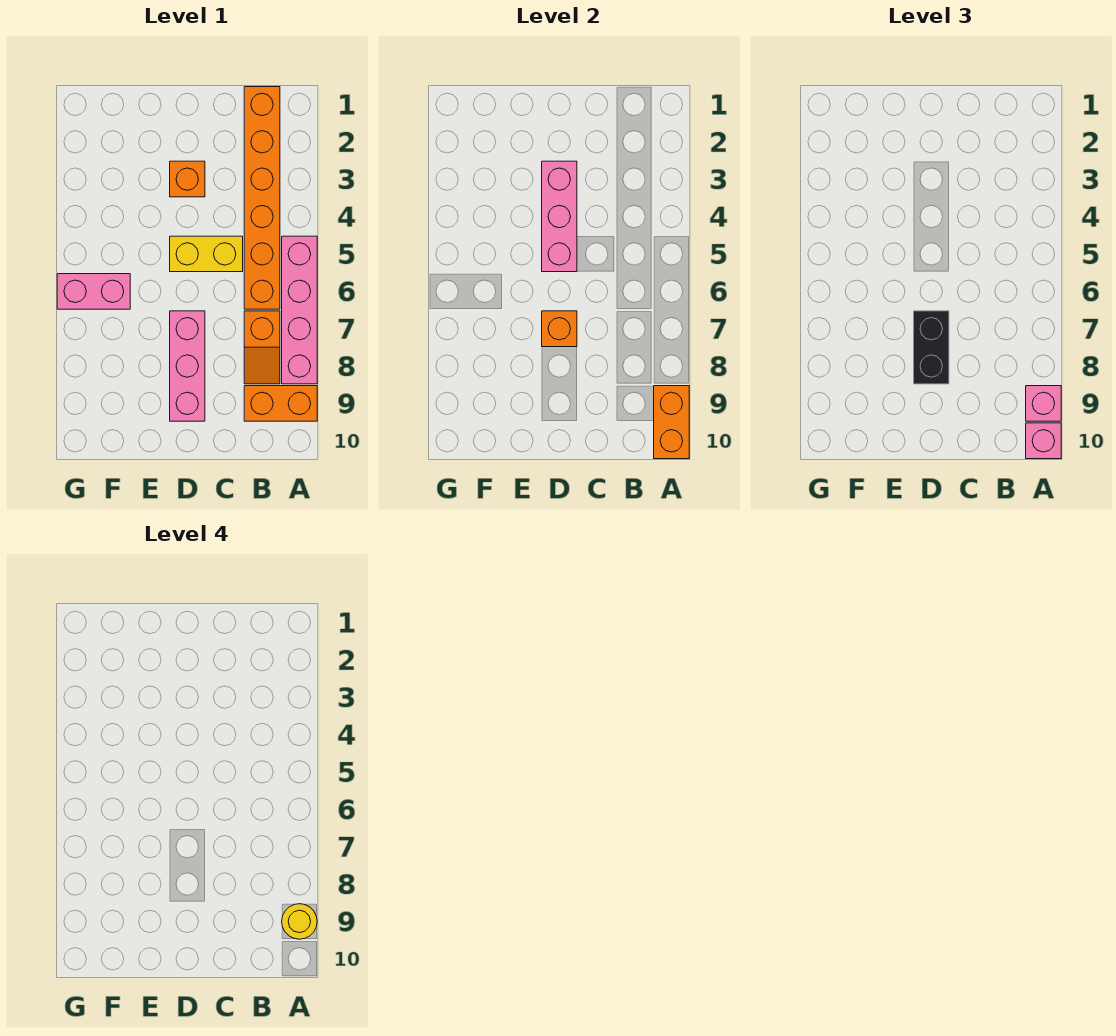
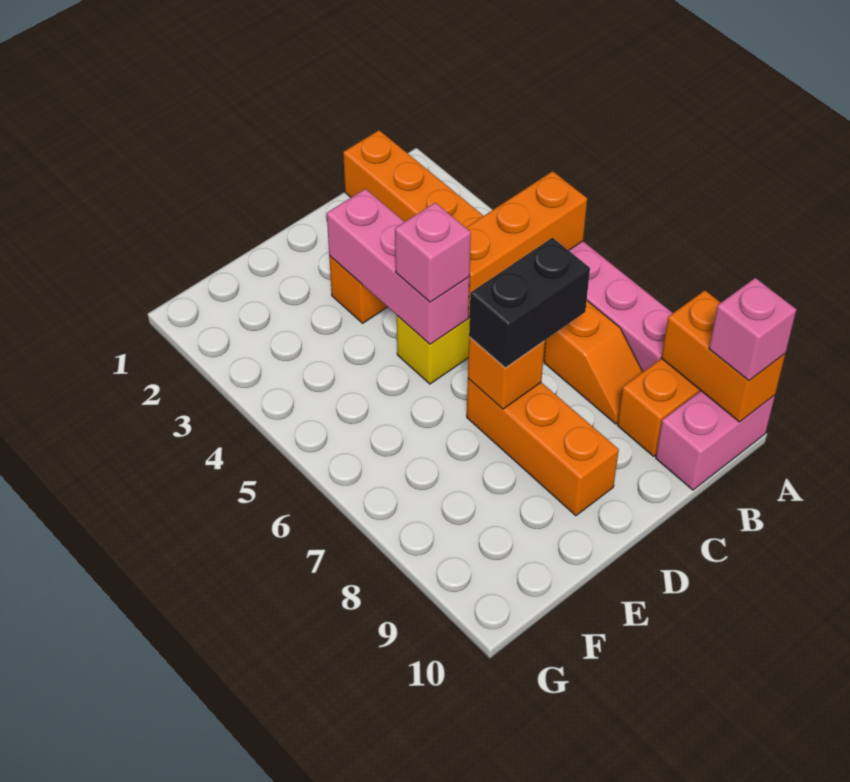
none -> orange 1x3 brick [466,171,587,317]
pink 1x1 brick [1026,386,1061,421] -> pink 1x1 brick moved to [395,203,471,302]
yellow 1x1 round brick [282,904,317,939] -> none
pink 1x3 brick [170,311,205,421] -> orange 1x3 brick [467,379,619,516]
black 1x2 brick [914,311,949,384] -> black 1x2 brick turned to [469,238,590,368]
pink 1x2 brick [57,274,130,309] -> pink 1x2 brick moved to [656,391,775,490]

